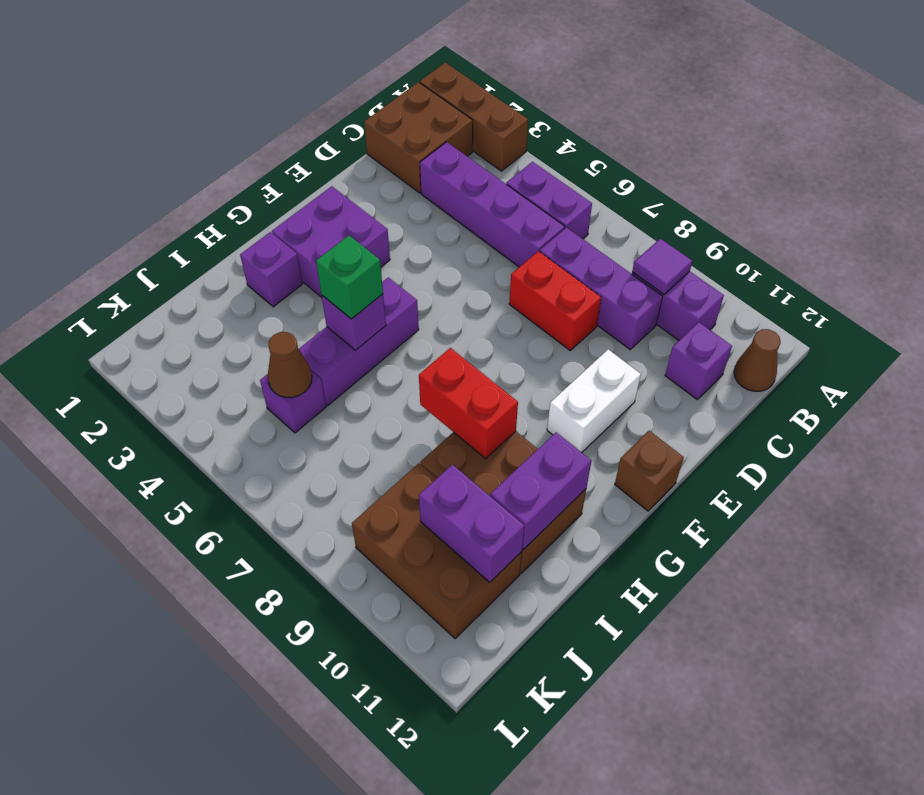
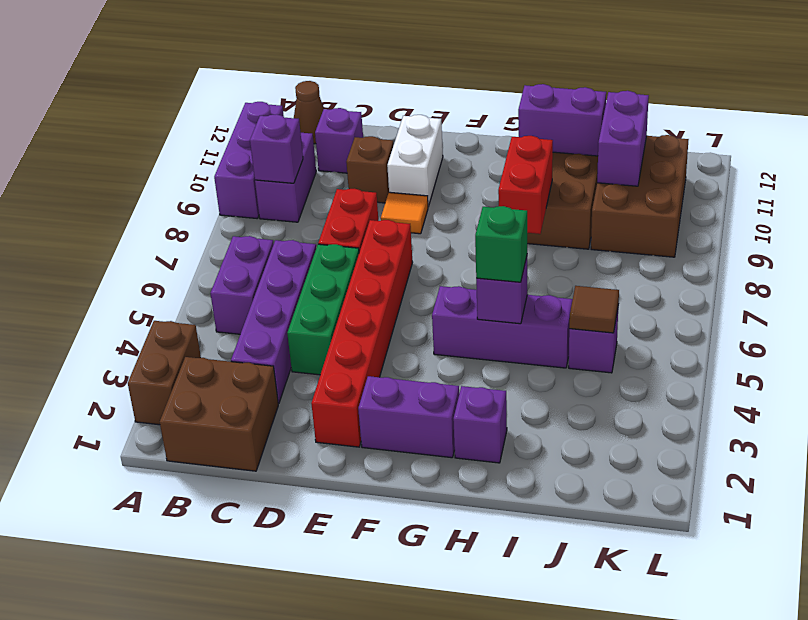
brown 1x3 brick [420,63,528,171] -> brown 1x2 brick [128,321,201,425]
purple 1x1 tile [632,239,692,294] -> purple 1x1 brick [250,114,303,183]
purple 1x3 brick [540,228,663,349] -> purple 1x3 brick moved to [214,102,284,219]
none -> green 1x3 brick [287,244,359,375]
none -> red 1x6 brick [311,220,413,447]
none -> orange 1x1 tile [381,192,428,234]
white 1x2 brick [547,349,641,452] -> white 1x2 brick turned to [387,115,443,207]
purple 2x2 brick [272,186,390,297] -> purple 1x2 brick [358,376,459,458]
brown 1x1 brick [615,431,684,511] -> brown 1x1 brick moved to [346,136,394,203]
brown 1x1 cone [268,332,312,397] -> brown 1x1 tile [569,286,619,333]

